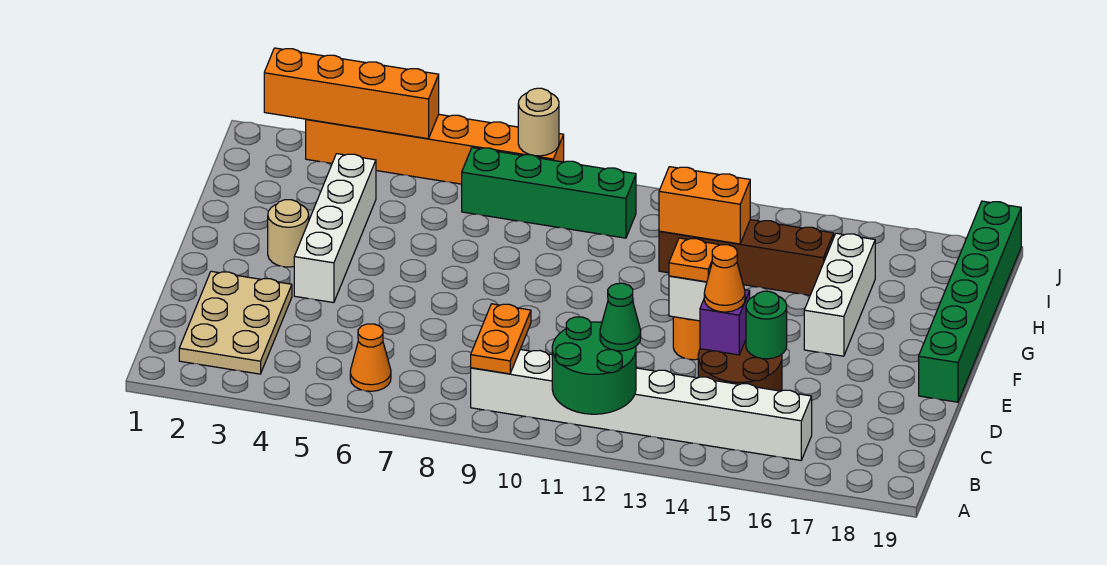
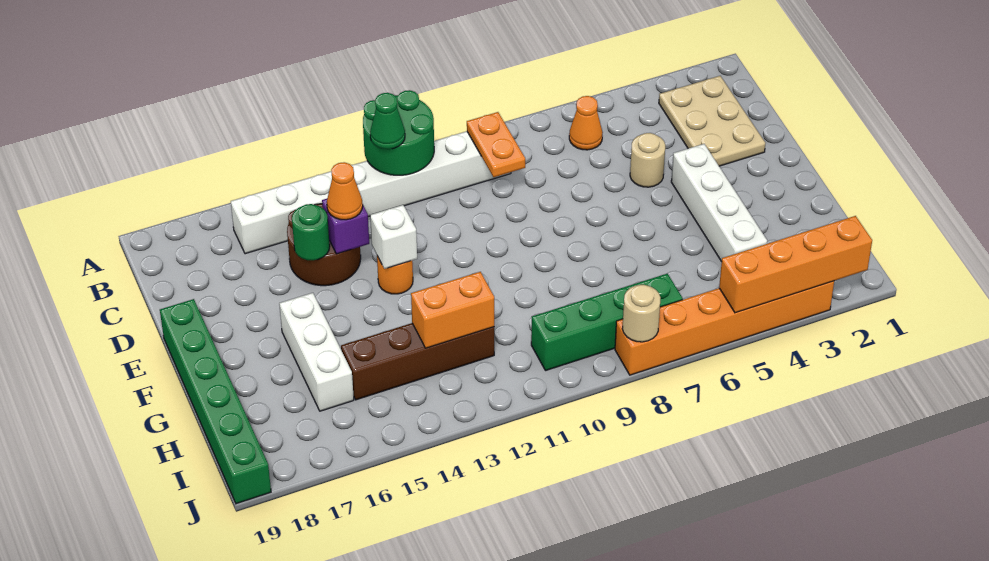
orange 1x1 plate [669,238,719,282] -> none
tan 1x1 round brick [268,200,309,267] -> tan 1x1 round brick moved to [630,133,665,187]

